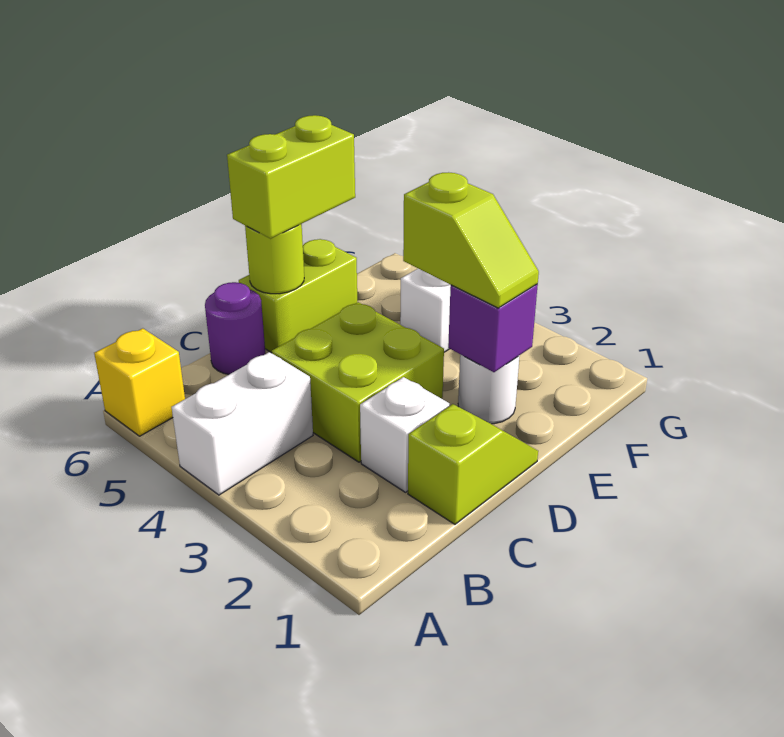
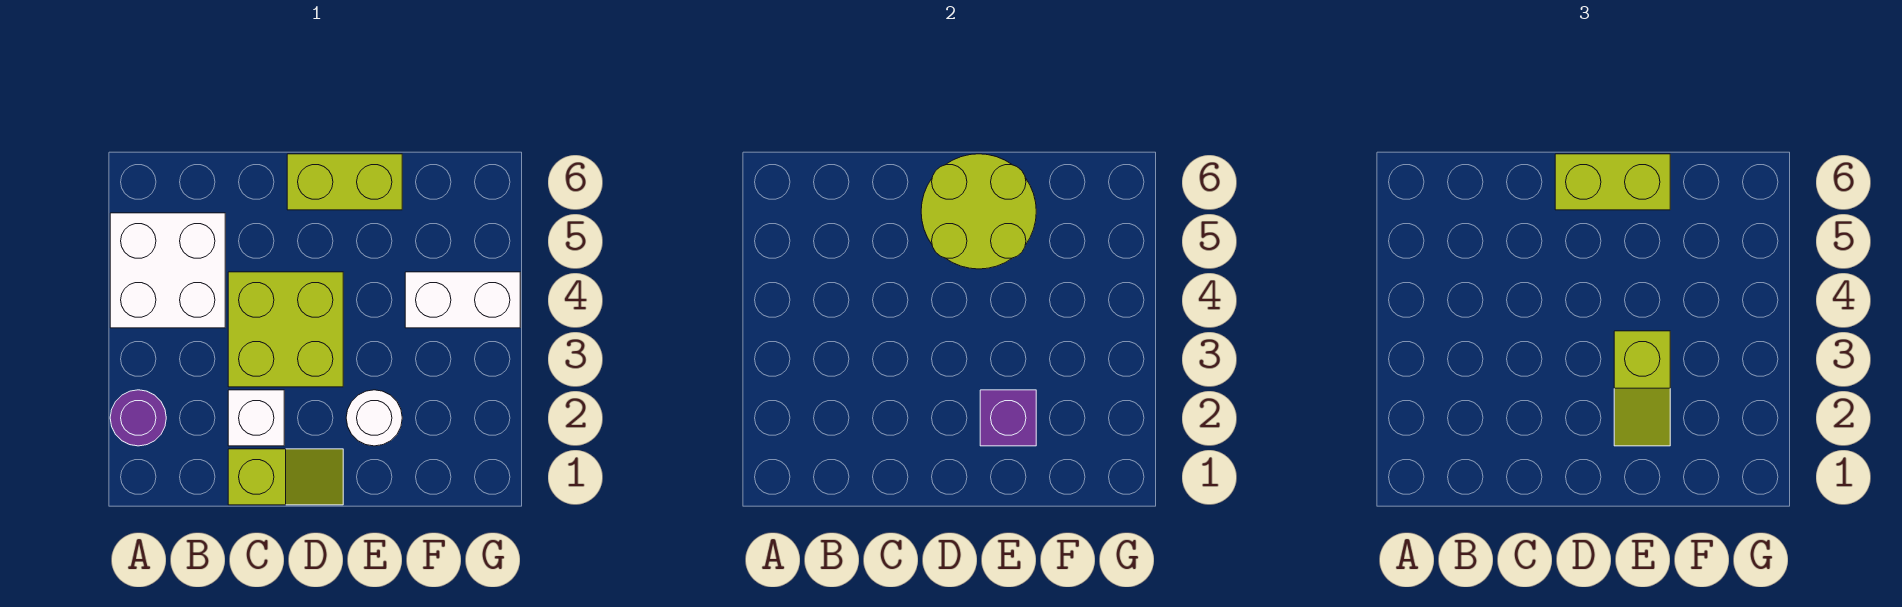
white 1x2 brick [172,352,313,495] -> white 2x2 brick [110,213,225,328]
yellow 1x1 brick [94,328,185,436] -> none
purple 1x1 round brick [205,282,265,375] -> purple 1x1 round brick moved to [110,390,166,446]
lime 1x1 round brick [245,224,304,294] -> lime 2x2 round brick [921,154,1036,269]

